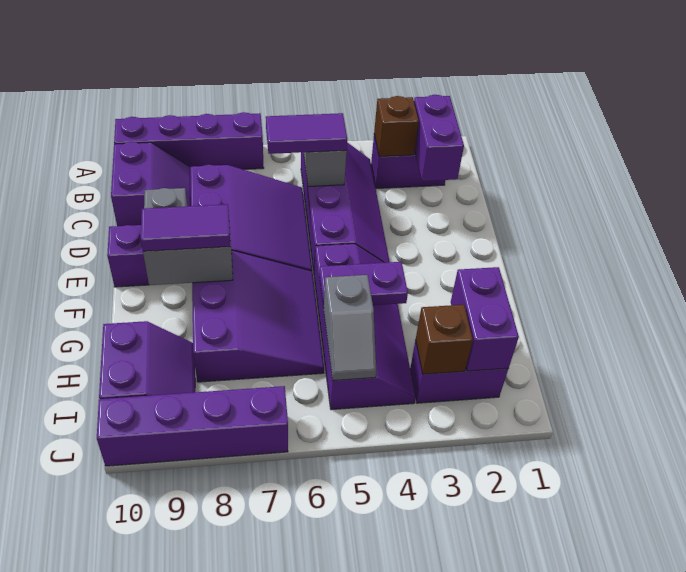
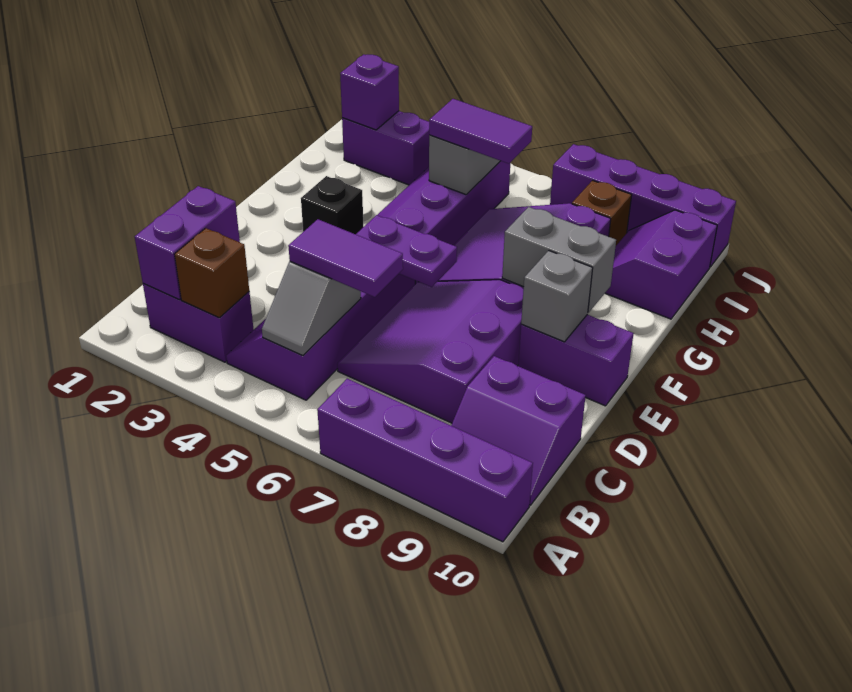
purple 2x2 slope [111,142,191,226] -> purple 2x2 slope turned to [451,356,586,505]
none -> black 1x1 brick [301,176,363,234]
purple 1x2 tile [141,204,230,251] -> purple 1x2 tile moved to [429,99,532,164]
purple 1x2 plate [319,262,408,308] -> purple 1x2 plate moved to [356,215,457,287]
purple 1x2 brick [451,267,519,371] -> purple 1x1 brick [340,55,399,130]
brown 1x1 brick [416,305,473,374] -> brown 1x1 brick moved to [572,180,632,245]

